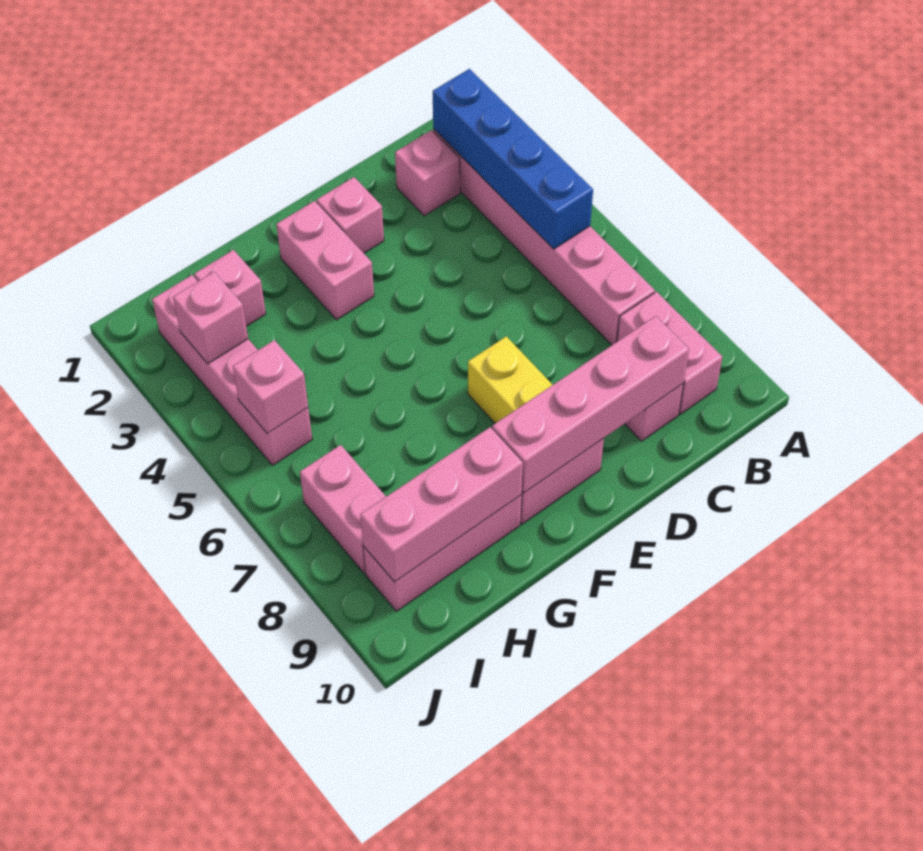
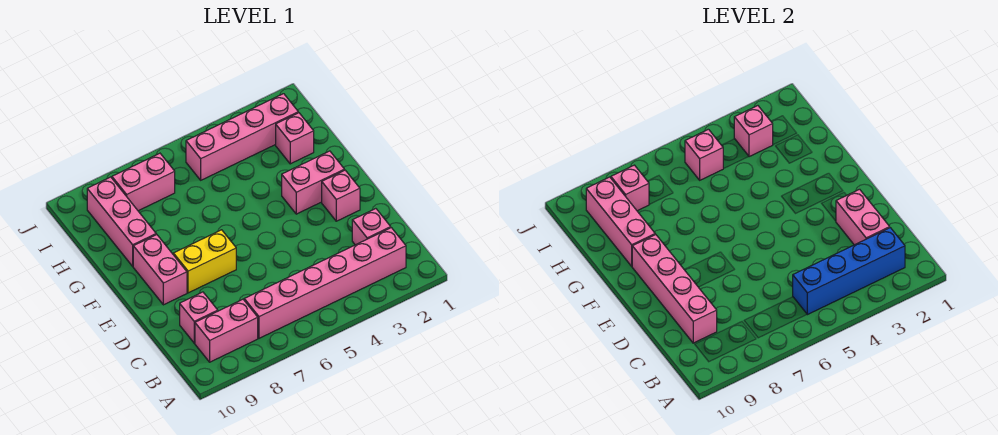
none -> pink 1x2 brick [836,189,890,245]
none -> pink 1x1 brick [611,165,649,211]

